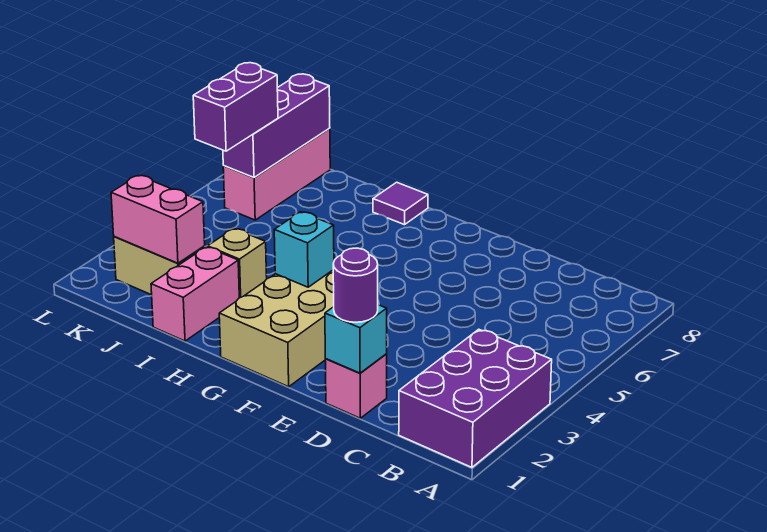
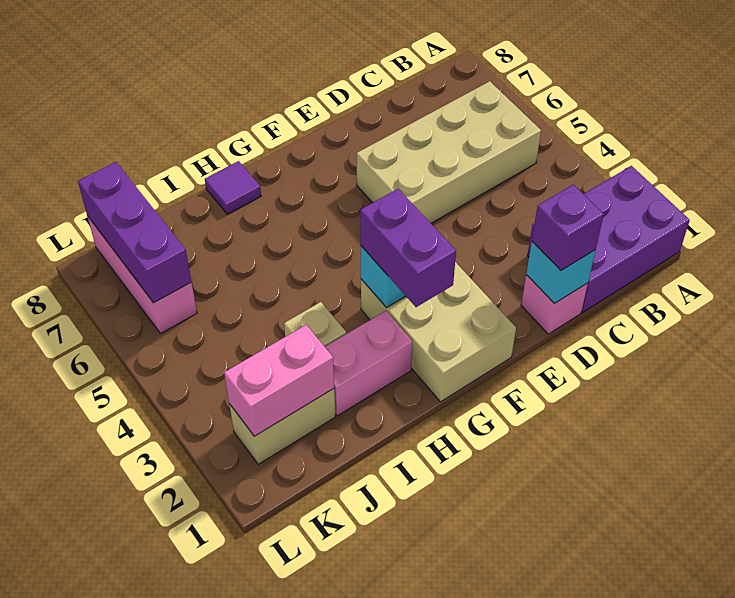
purple 2x3 brick [399,329,552,467] -> purple 2x3 brick turned to [527,166,690,312]
none -> tan 2x4 brick [356,81,541,223]
purple 1x1 round brick [333,248,378,322] -> purple 1x1 brick [532,185,604,270]
pink 1x2 brick [151,247,239,341] -> pink 1x2 brick turned to [325,311,412,416]
purple 1x2 brick [193,63,278,151] -> purple 1x2 brick moved to [360,189,456,307]

